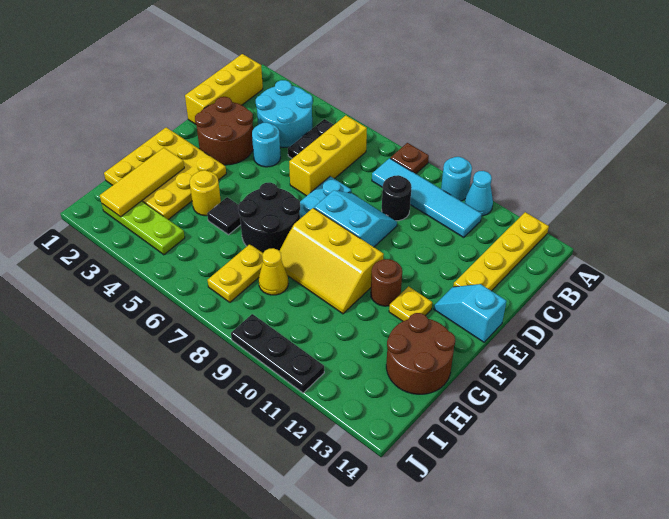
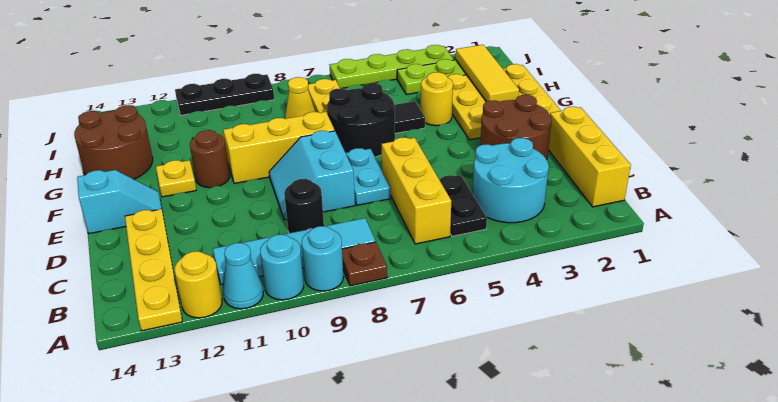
none -> yellow 1x1 round brick [175,251,222,318]
cyan 1x1 round brick [252,123,281,167] -> cyan 1x1 round brick moved to [302,226,344,291]
cyan 2x2 slope [314,190,397,247] -> cyan 2x2 slope turned to [269,131,355,220]
none -> lime 1x4 plate [330,45,454,89]

